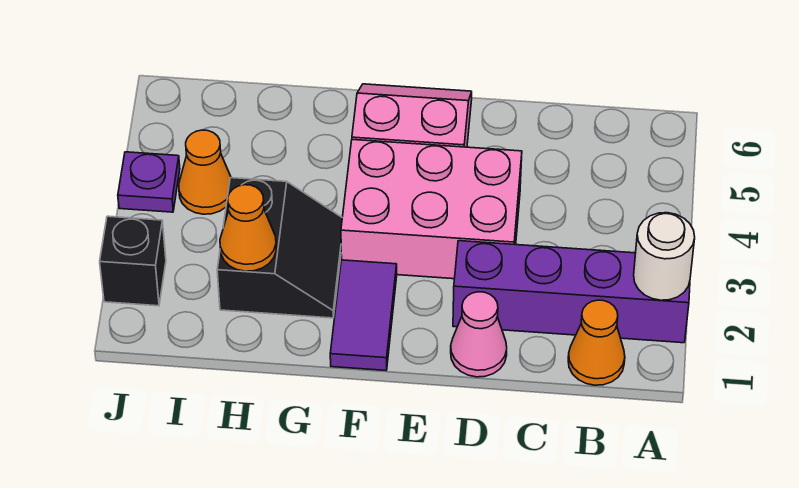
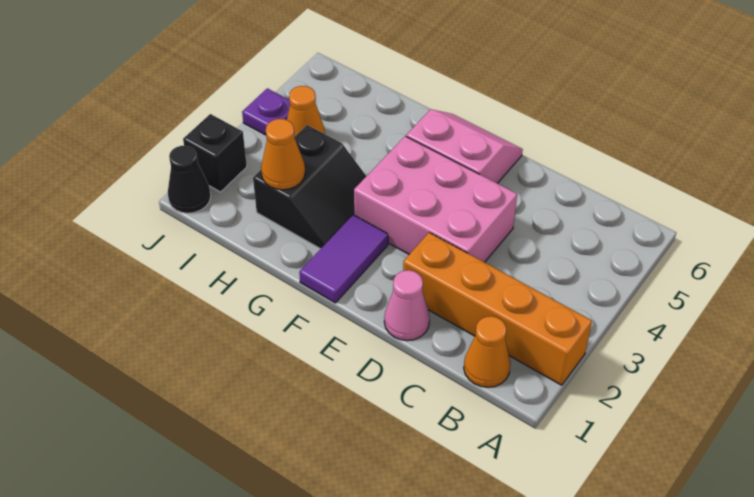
purple 1x4 brick [453,241,690,343] -> orange 1x4 brick [403,232,592,385]
white 1x1 round brick [634,213,695,300] -> none
none -> black 1x1 cone [168,146,211,213]

